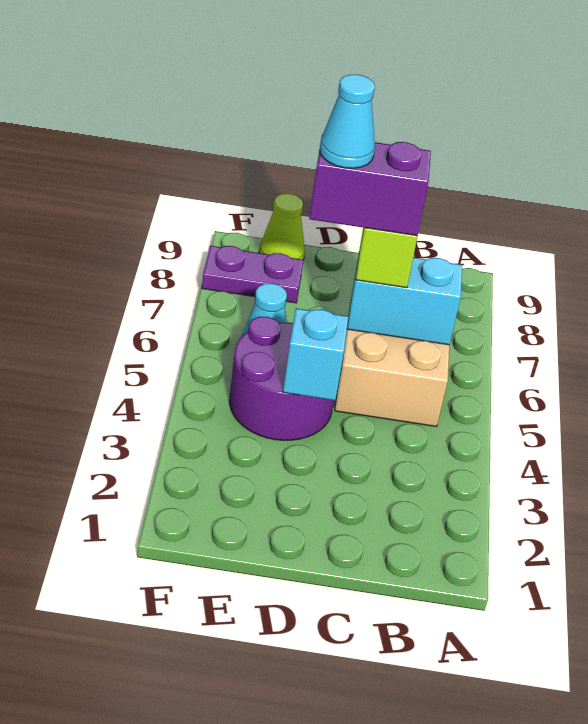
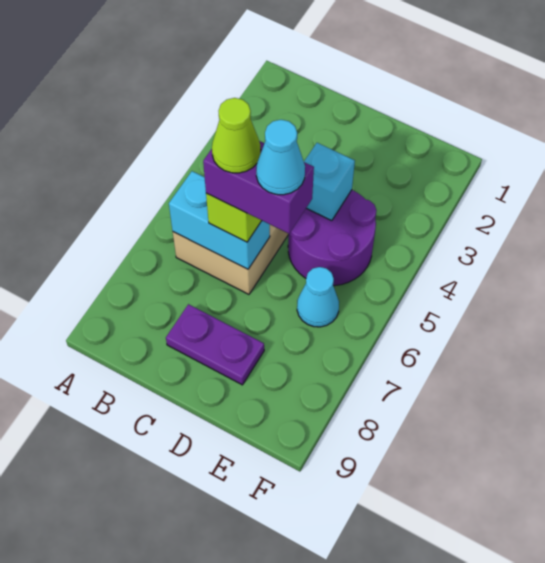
purple 1x2 plate [202,246,303,303] -> purple 1x2 plate moved to [166,304,264,385]
lime 1x1 cone [259,194,305,260] -> lime 1x1 cone moved to [212,98,261,173]

